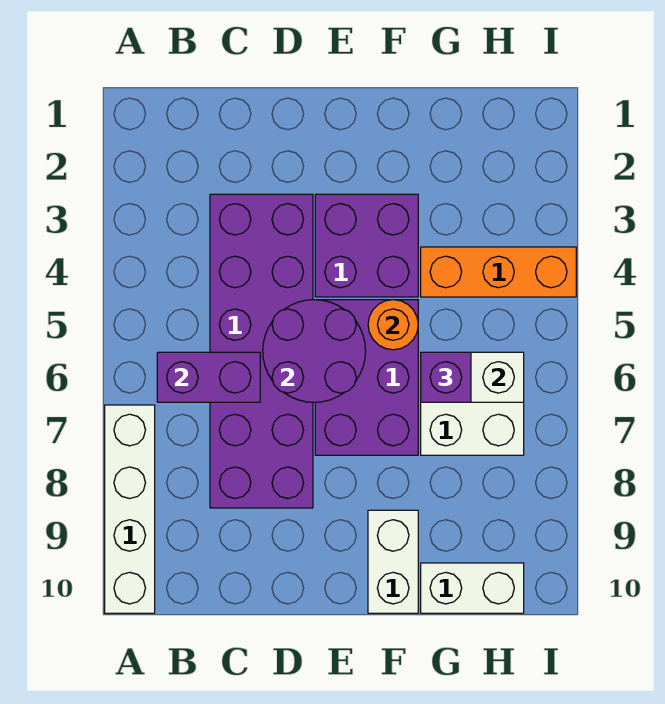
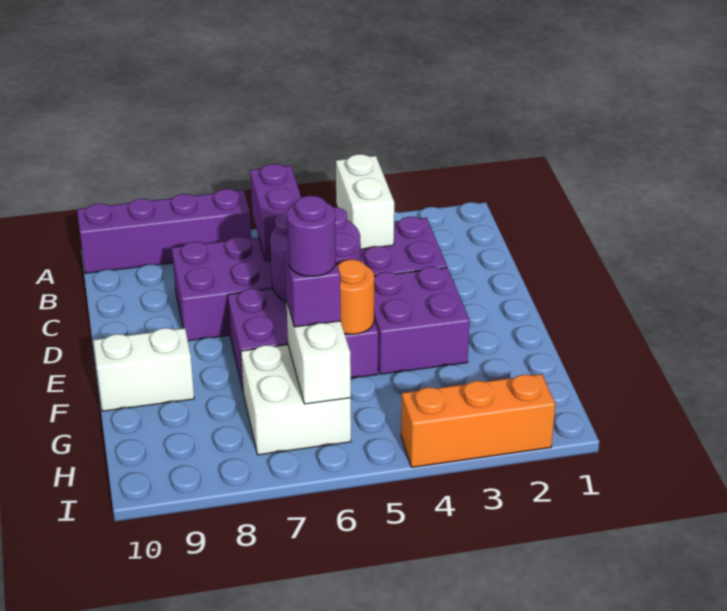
white 1x4 brick [105,405,155,613] -> purple 1x4 brick [77,189,251,273]
orange 1x3 brick [421,247,576,297] -> orange 1x3 brick turned to [401,374,555,467]
none -> purple 1x1 round brick [287,196,336,276]
white 1x2 brick [421,563,524,613] -> white 1x2 brick moved to [336,154,394,249]

